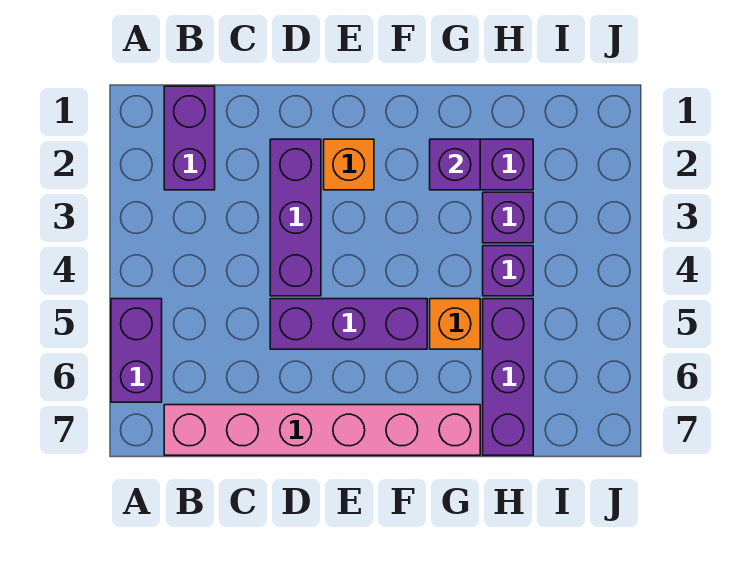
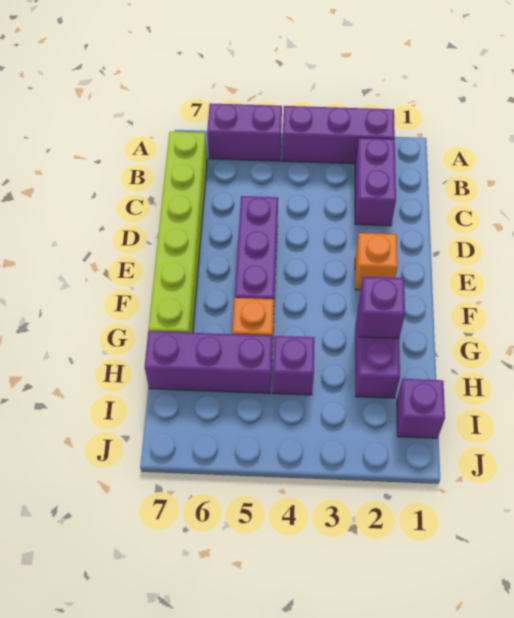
purple 1x2 brick [164,86,215,190] -> purple 1x2 brick turned to [355,138,396,226]
pink 1x6 brick [164,405,480,455] -> lime 1x6 brick [149,132,207,333]
purple 1x3 brick [270,139,321,296] -> purple 1x3 brick moved to [282,106,395,164]
purple 1x1 brick [483,192,533,243] -> purple 1x1 brick moved to [397,379,445,438]

